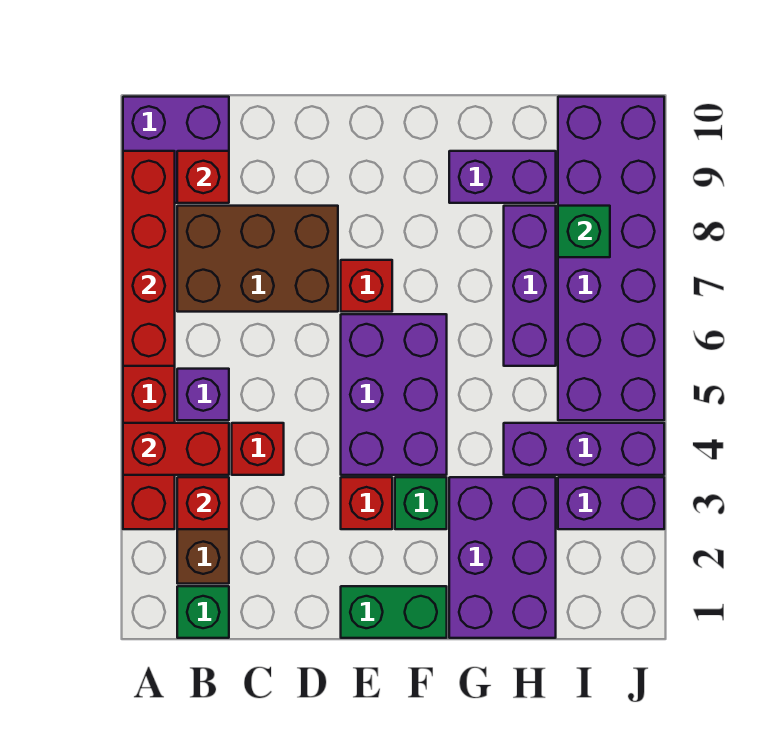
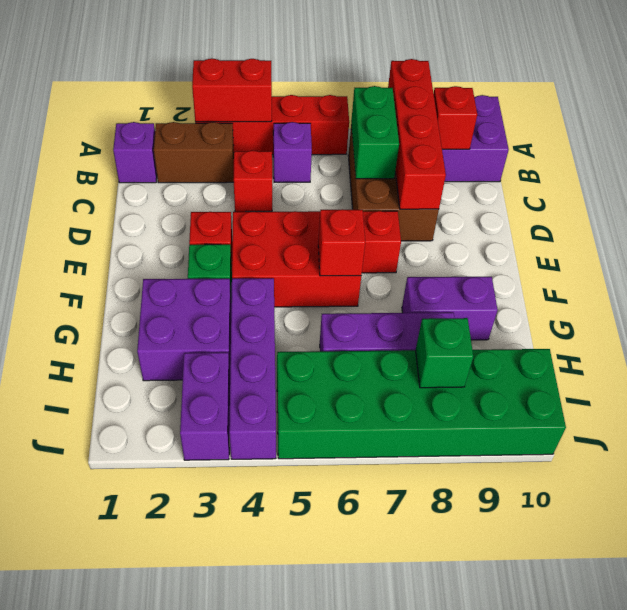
red 1x2 brick [123,423,229,475] -> red 1x2 brick turned to [192,58,272,122]
red 1x4 brick [123,151,175,366] -> red 1x4 brick turned to [388,59,446,209]
green 1x1 brick [177,586,229,638] -> purple 1x1 brick [113,122,157,183]
red 1x1 brick [177,477,229,529] -> red 1x1 brick moved to [318,209,365,276]
green 1x2 brick [341,586,447,638] -> green 1x2 brick moved to [351,86,399,179]
purple 2x3 brick [341,314,447,475] -> red 2x3 brick [232,211,361,307]
purple 2x3 brick [449,477,556,638] -> purple 2x2 brick [137,279,231,381]
purple 1x2 brick [449,151,556,203] -> purple 1x2 brick turned to [402,277,498,340]
purple 1x3 brick [504,423,664,475] -> purple 1x4 brick [229,278,276,459]
purple 2x6 brick [558,97,664,420] -> green 2x6 brick [277,349,566,459]

